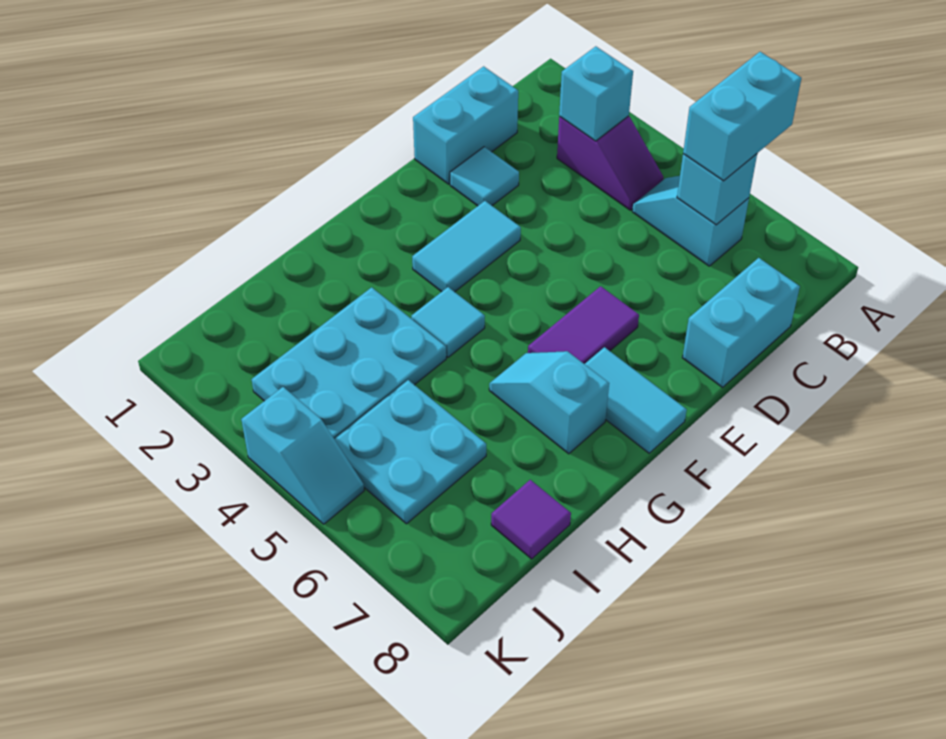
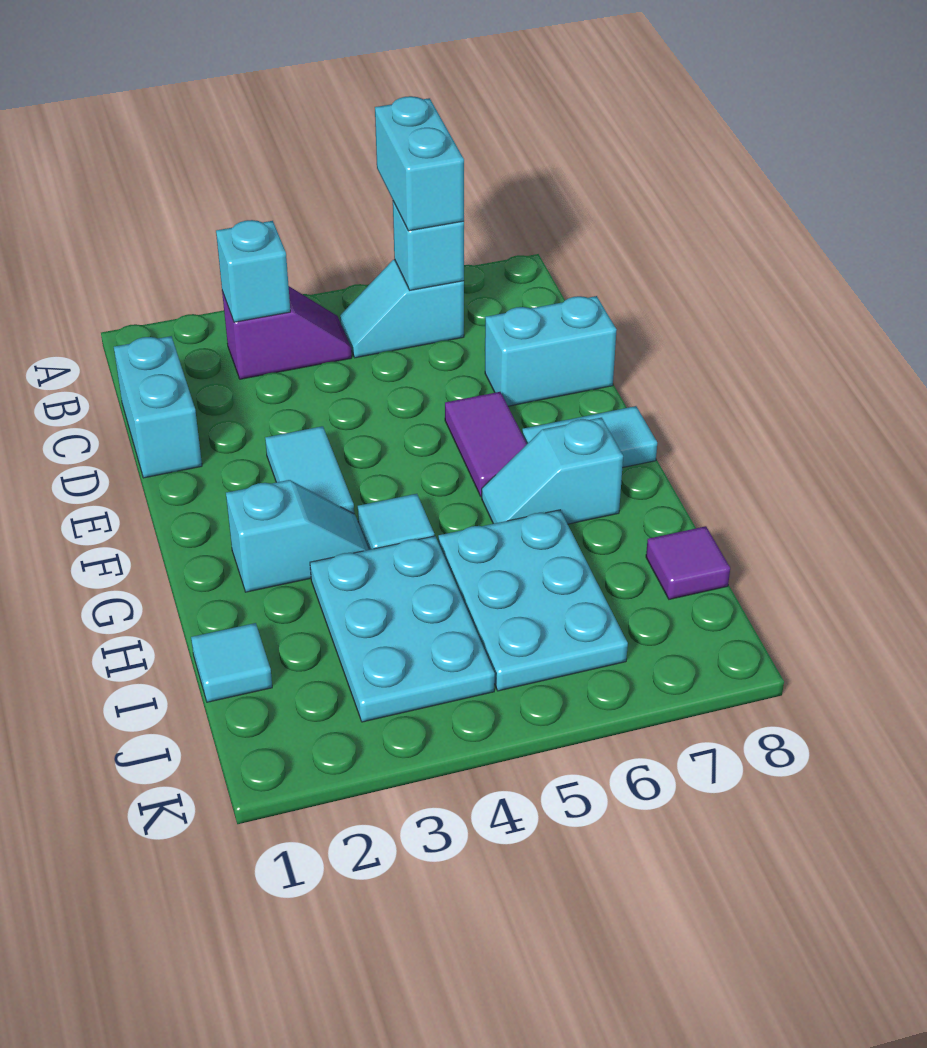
cyan 1x2 brick [682,258,800,387] -> cyan 1x2 brick turned to [485,296,617,406]
cyan 1x1 tile [450,147,519,206] -> cyan 1x1 tile moved to [191,623,272,702]
cyan 2x2 plate [335,380,486,524] -> cyan 2x3 plate [438,510,628,691]
cyan 1x2 slope [241,387,364,524] -> cyan 1x2 slope moved to [226,480,369,592]

